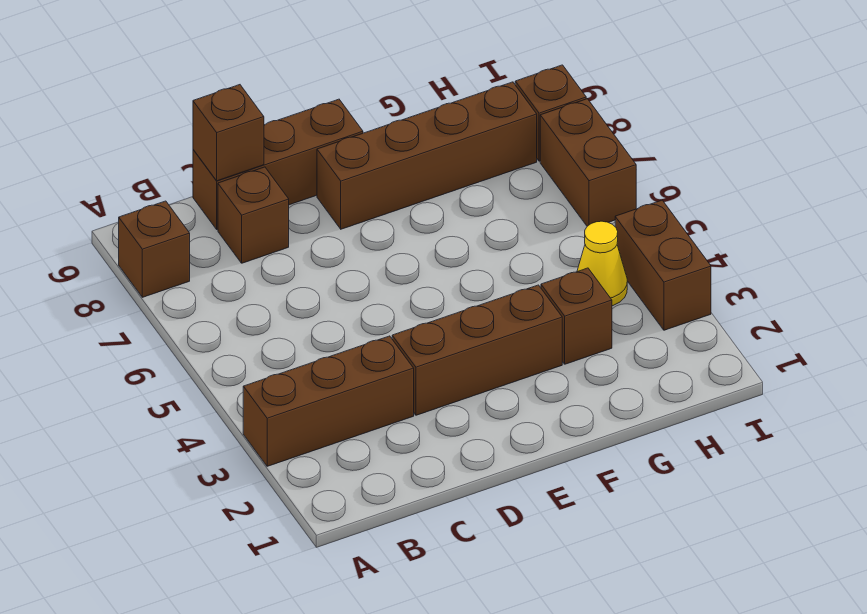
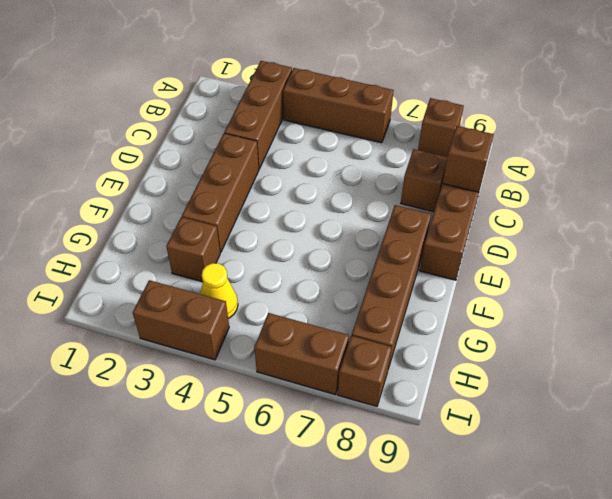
none -> brown 1x3 brick [283,68,394,143]

